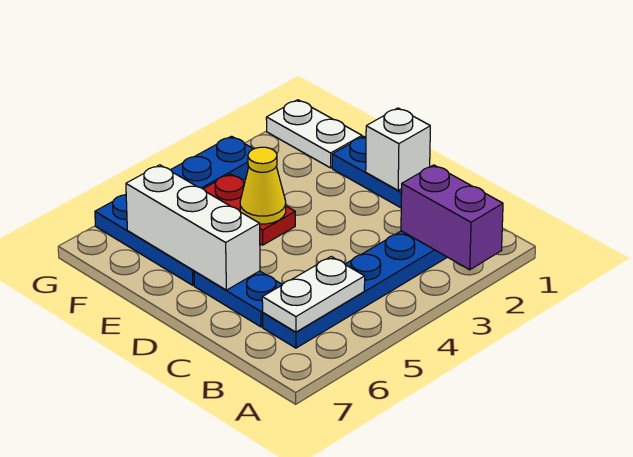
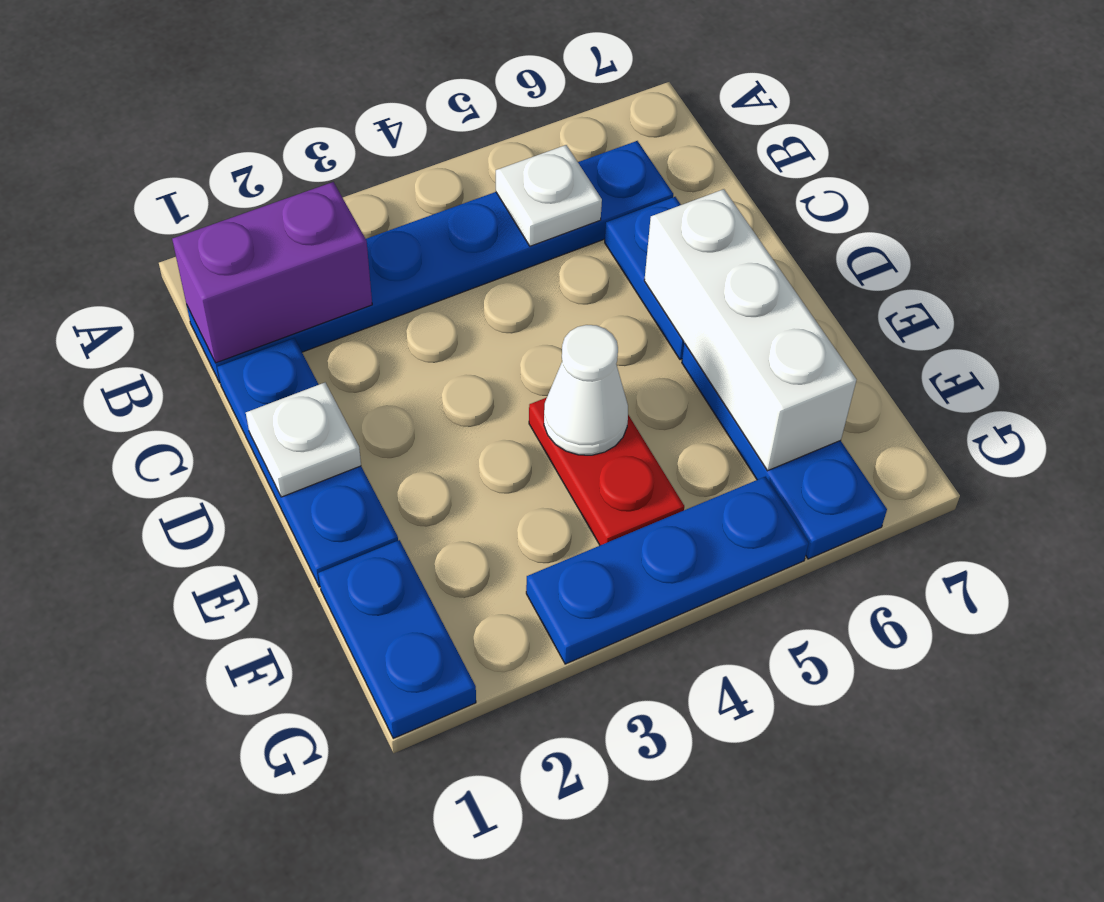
purple 1x2 brick [401,165,503,270] -> purple 1x2 brick turned to [172,182,372,363]
white 1x2 plate [262,257,365,332] -> white 1x1 plate [496,145,602,246]
white 1x1 brick [366,108,430,190] -> white 1x1 plate [246,383,361,497]
yellow 1x1 cone [240,147,286,224] -> white 1x1 cone [544,325,628,455]
white 1x2 plate [266,100,362,168] -> blue 1x2 plate [318,540,476,738]

